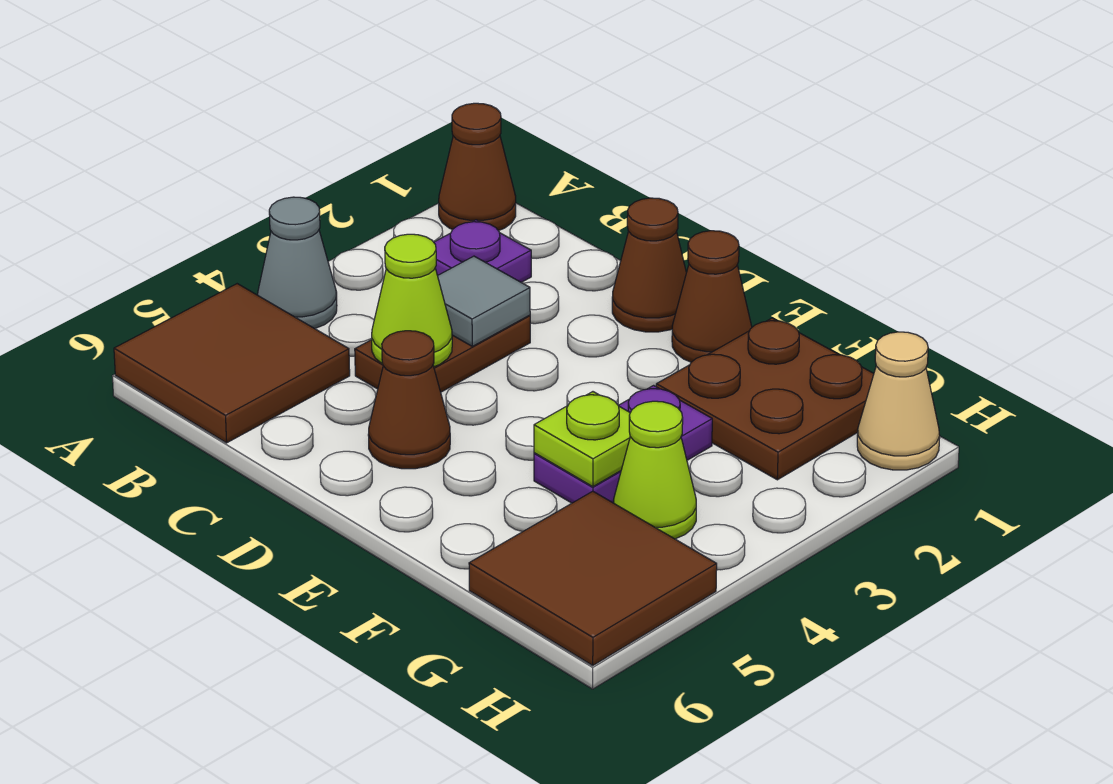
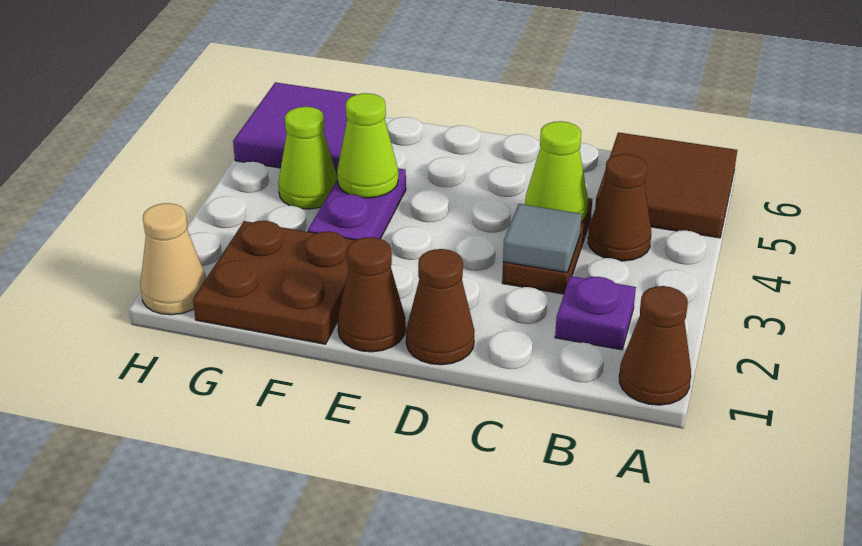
grey 1x1 cone [258,197,337,329] -> none
brown 1x1 cone [368,331,450,469] -> brown 1x1 cone moved to [588,154,651,261]
lime 1x1 plate [534,392,630,487] -> lime 1x1 cone [337,93,398,198]
brown 2x2 tile [469,491,717,665] -> purple 2x2 tile [233,82,357,174]

